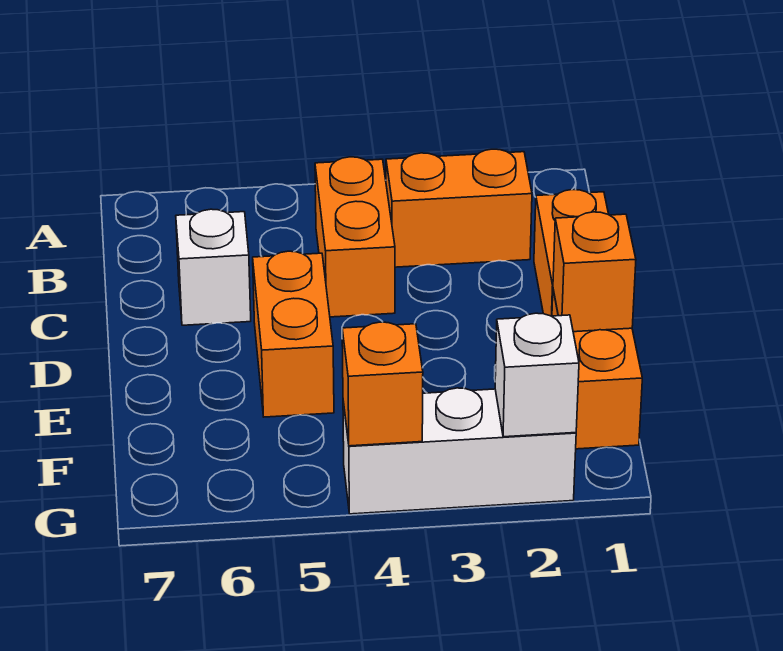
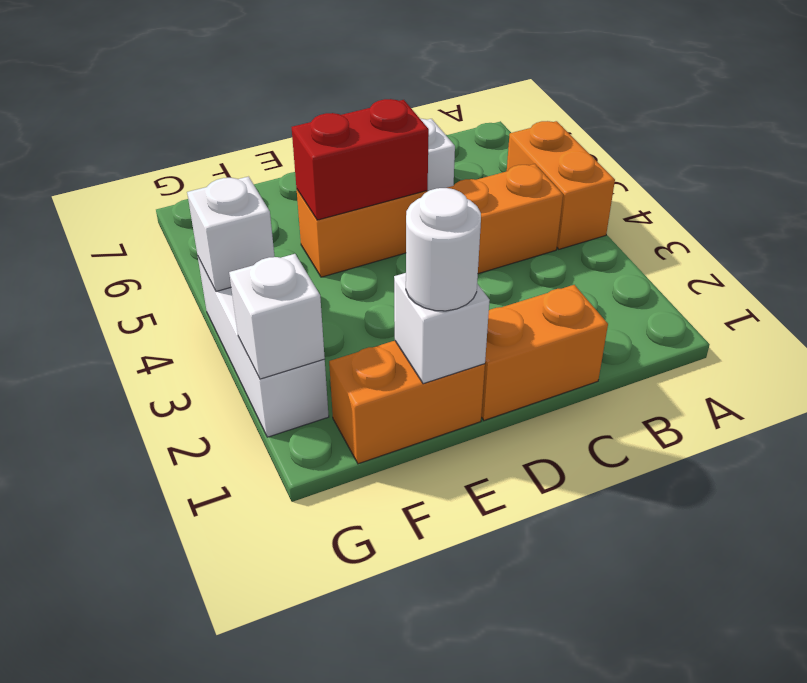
orange 1x2 brick [386,149,532,267] -> orange 1x2 brick moved to [507,121,615,249]
none -> red 1x2 brick [292,99,429,220]
orange 1x1 brick [553,212,636,332] -> white 1x1 brick [394,273,490,384]
none -> white 1x1 round brick [406,188,481,311]
orange 1x1 brick [342,322,423,446] -> white 1x1 brick [187,177,275,291]

